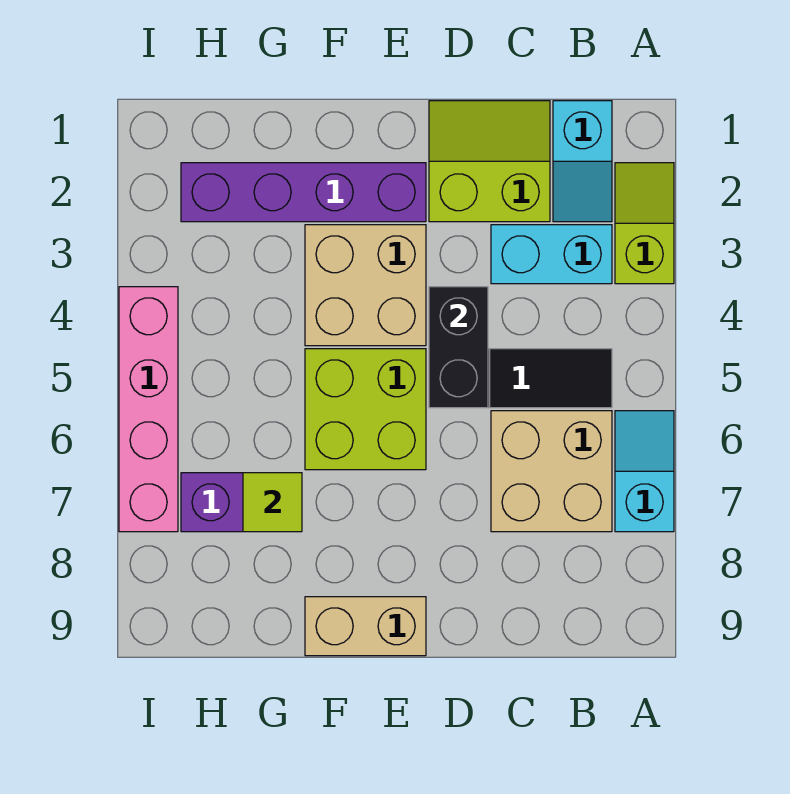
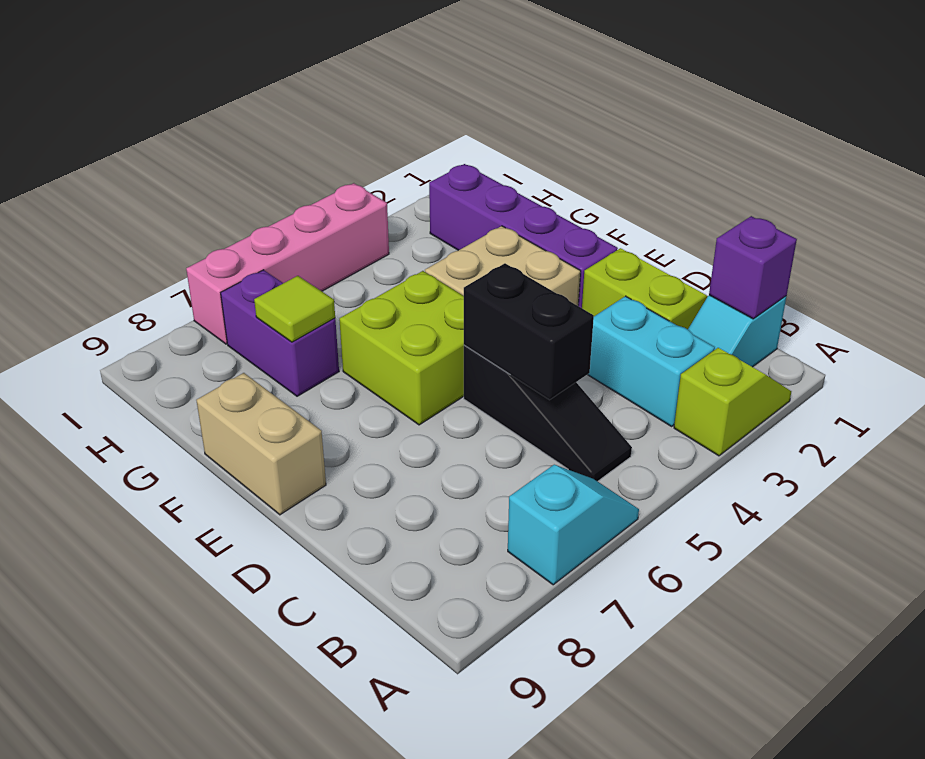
none -> purple 1x1 brick [709,216,797,319]
tan 2x2 brick [491,411,612,532] -> none
black 1x2 brick [429,287,488,408] -> black 1x2 brick turned to [464,263,594,400]

